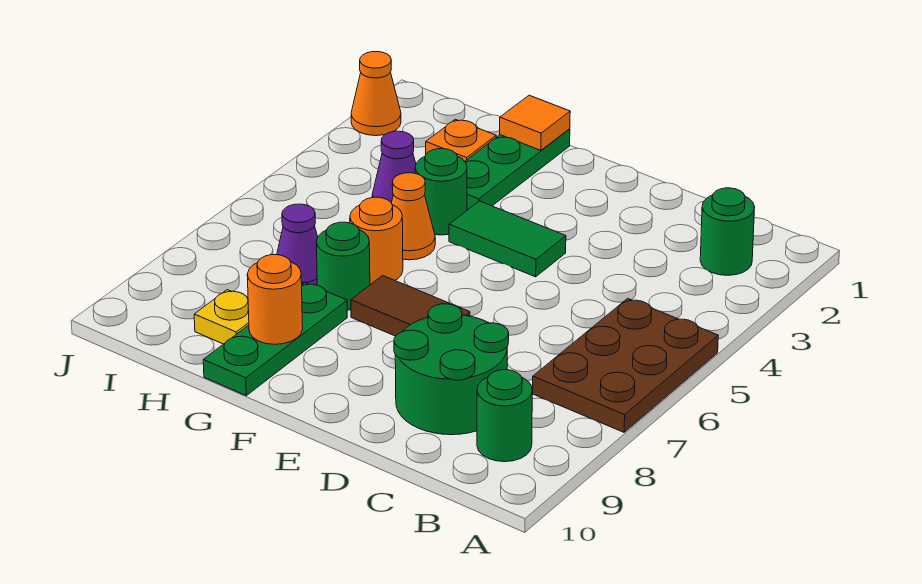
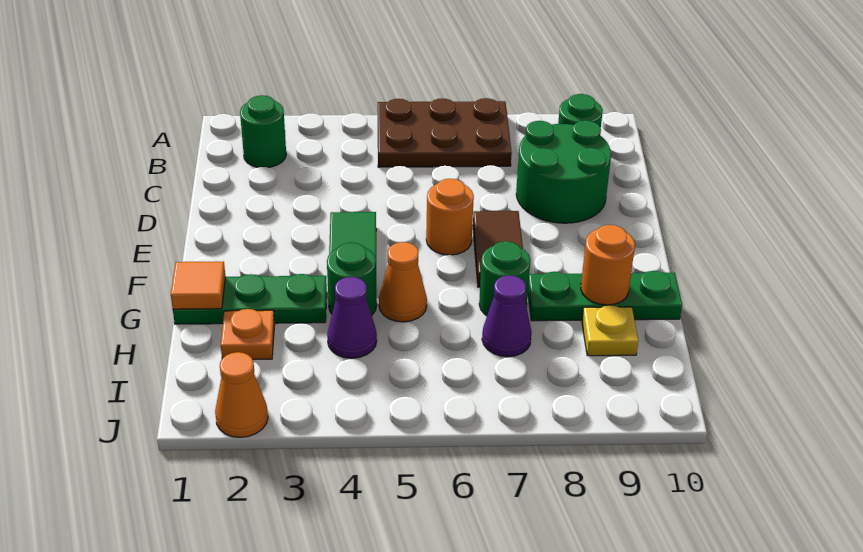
orange 1x1 round brick [350,197,403,285] -> orange 1x1 round brick moved to [426,179,474,255]

